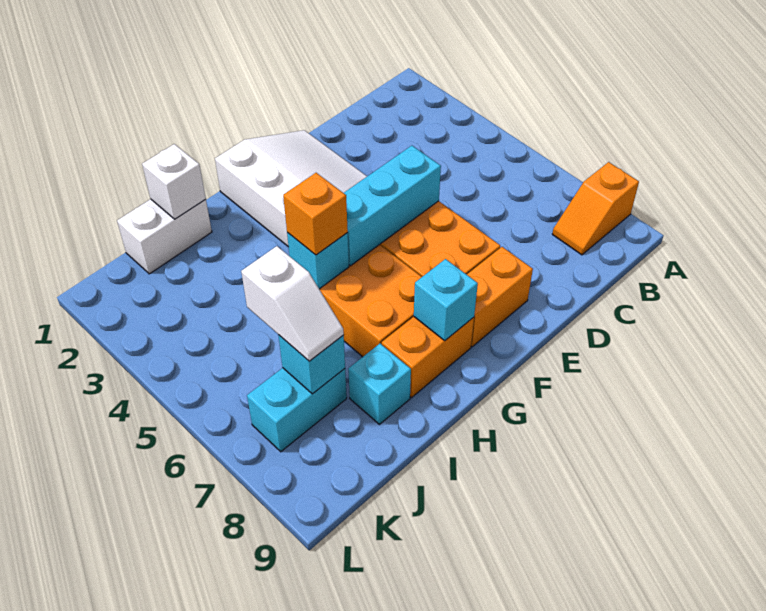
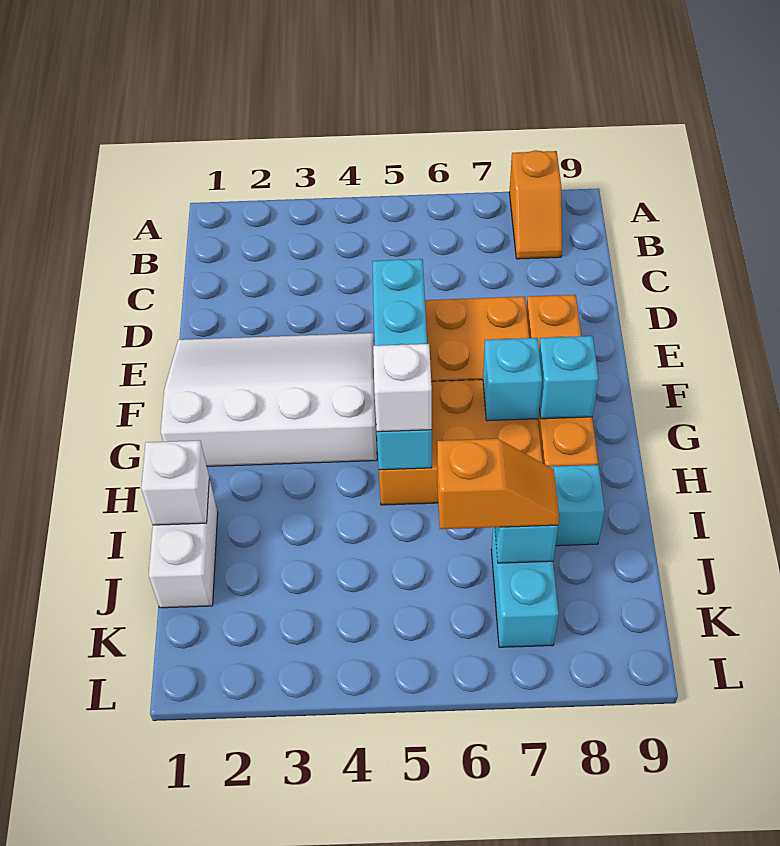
none -> cyan 1x1 brick [483,338,542,421]
orange 1x1 brick [283,173,348,255] -> white 1x1 brick [373,344,432,432]
white 1x2 slope [241,246,344,361] -> orange 1x2 slope [437,439,559,529]

